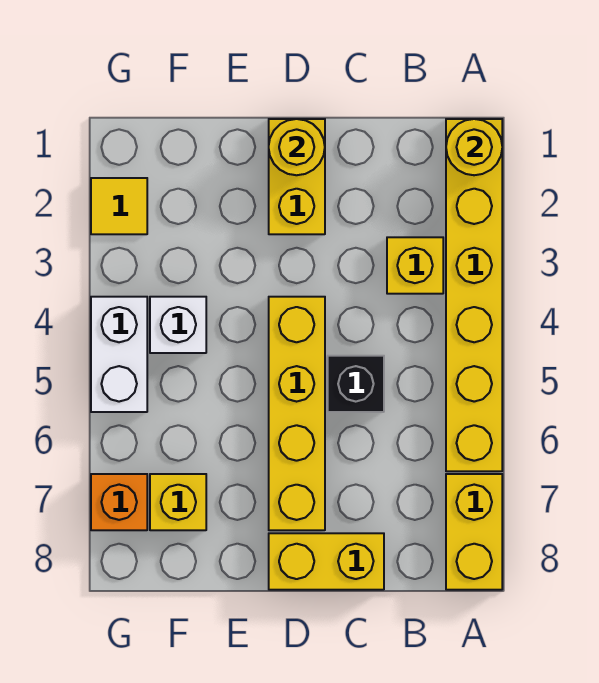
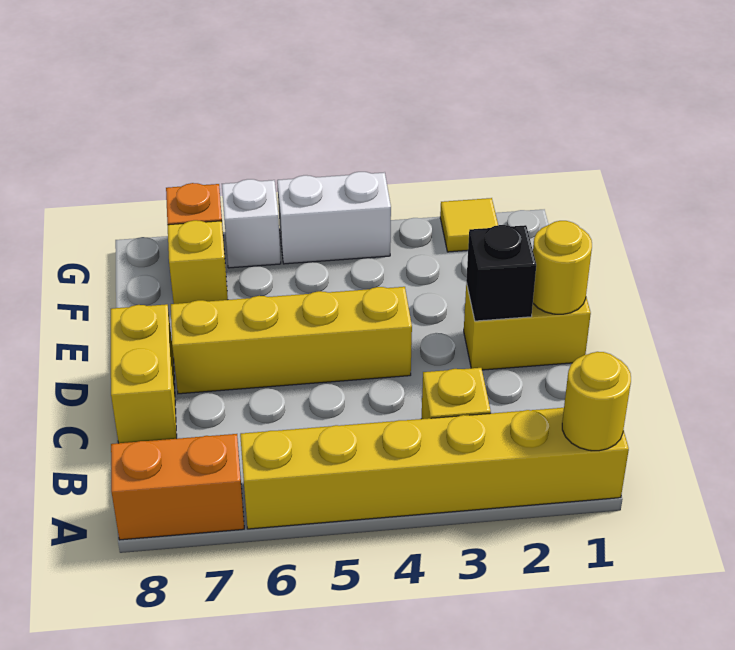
yellow 1x2 brick [446,474,502,590] -> orange 1x2 brick [111,434,244,540]
black 1x1 brick [328,356,384,412] -> black 1x1 brick moved to [466,225,536,321]
white 1x1 brick [150,297,206,353] -> white 1x1 brick moved to [222,179,281,268]

